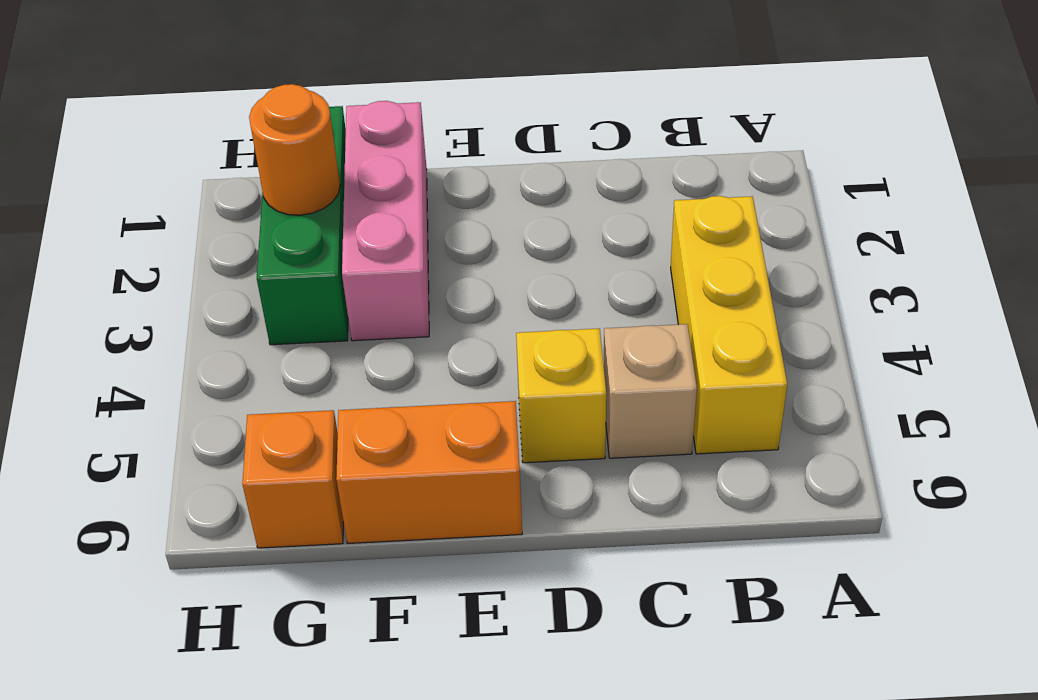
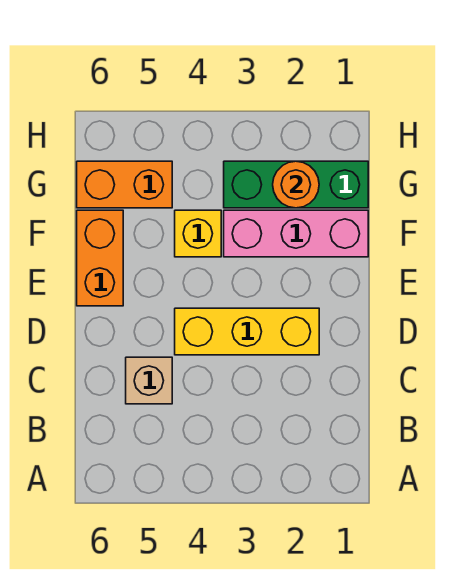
yellow 1x3 brick [671,196,787,454] -> yellow 1x3 brick moved to [175,308,319,355]
yellow 1x1 brick [516,328,606,463] -> yellow 1x1 brick moved to [175,210,221,257]
orange 1x1 brick [242,410,343,548] -> orange 1x2 brick [77,161,172,208]

